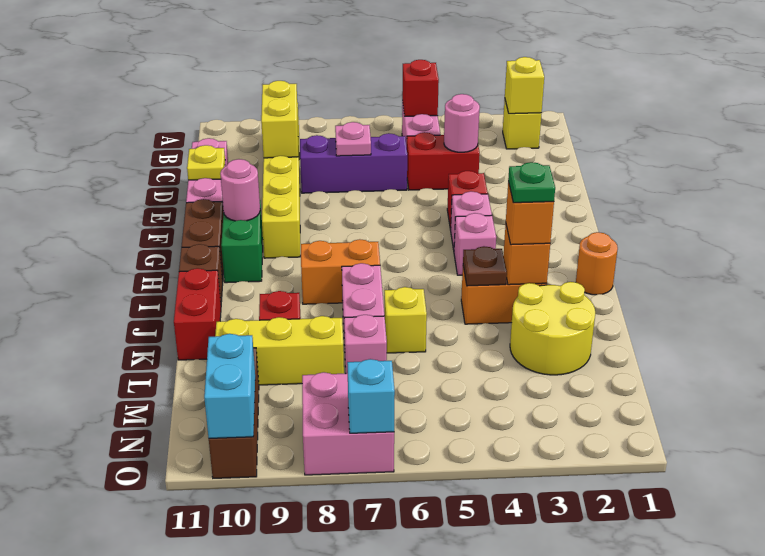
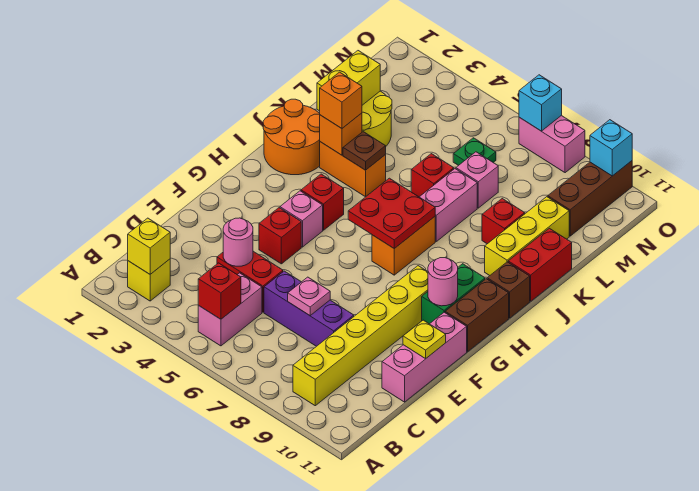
yellow 1x2 brick [261,81,298,158] -> yellow 1x2 brick moved to [317,51,380,111]
pink 1x1 brick [454,213,496,275] -> red 1x1 brick [301,174,344,230]
none -> red 2x2 plate [348,178,435,249]
orange 1x1 round brick [576,232,618,295] -> orange 2x2 round brick [263,99,320,175]
orange 1x2 brick [301,239,380,304] -> orange 1x2 brick turned to [372,217,435,275]
green 1x1 plate [508,162,555,203] -> green 1x1 plate moved to [453,138,496,166]
yellow 1x1 brick [384,287,427,353] -> red 1x1 brick [411,154,454,197]
yellow 1x3 brick [215,316,344,385] -> yellow 1x3 brick turned to [485,197,569,275]
pink 2x2 brick [302,372,394,475] -> pink 1x2 brick [519,116,585,173]
cyan 1x2 brick [204,334,255,438] -> cyan 1x1 brick [590,120,632,176]

